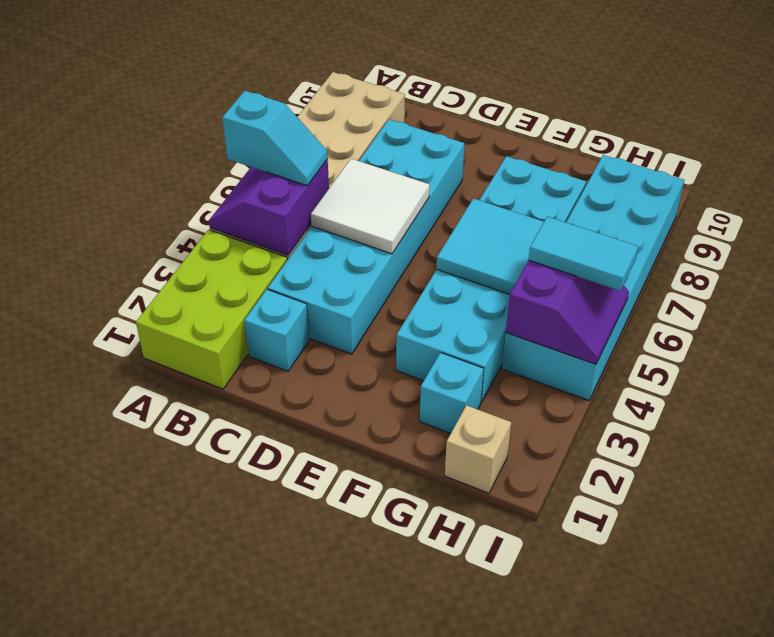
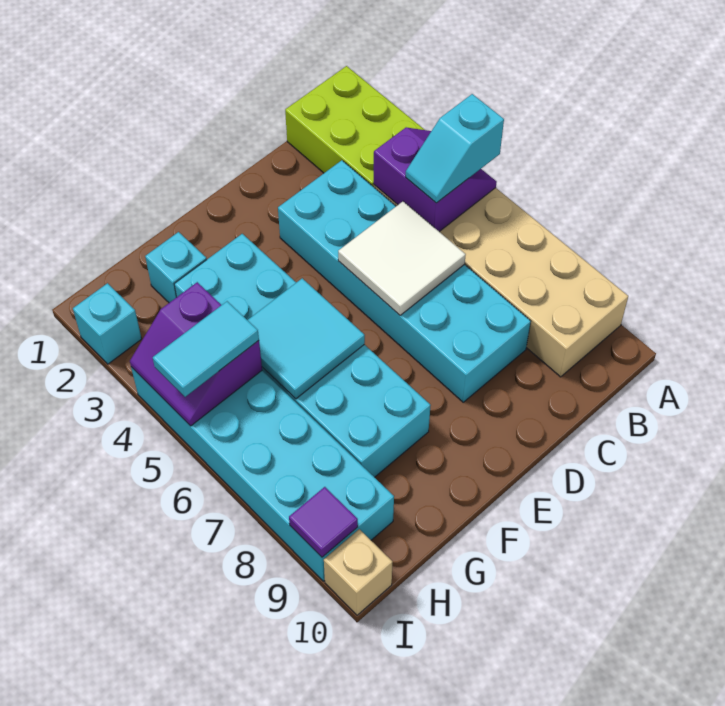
cyan 1x1 brick [244,290,309,371] -> cyan 1x1 brick moved to [73,283,142,364]
tan 1x1 brick [445,405,511,493] -> tan 1x1 brick moved to [324,529,393,615]
none -> purple 1x1 tile [289,487,358,557]

